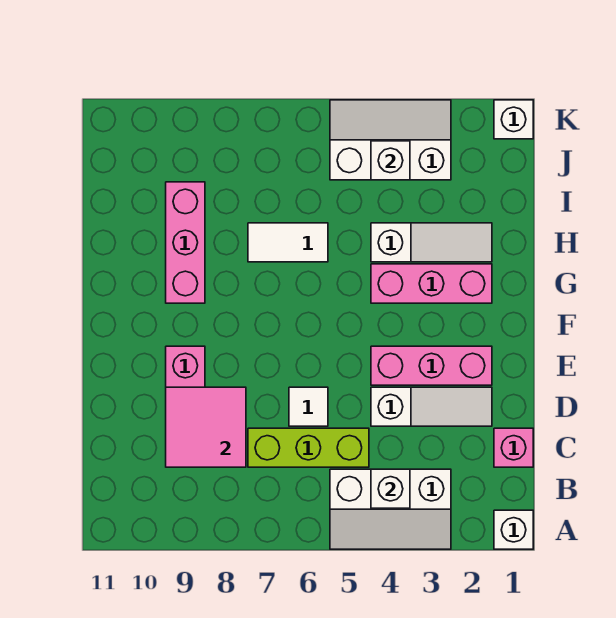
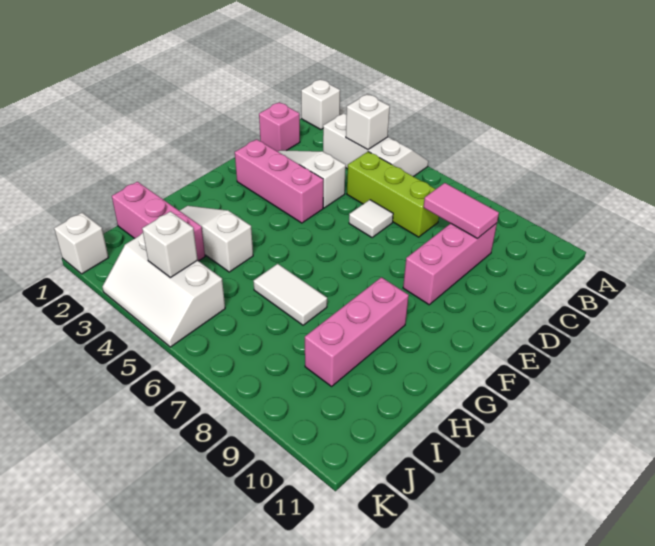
pink 2x2 tile [166,387,246,467] -> pink 1x2 tile [423,183,499,238]
pink 1x3 brick [371,264,492,303] -> pink 1x3 brick moved to [112,182,205,261]

